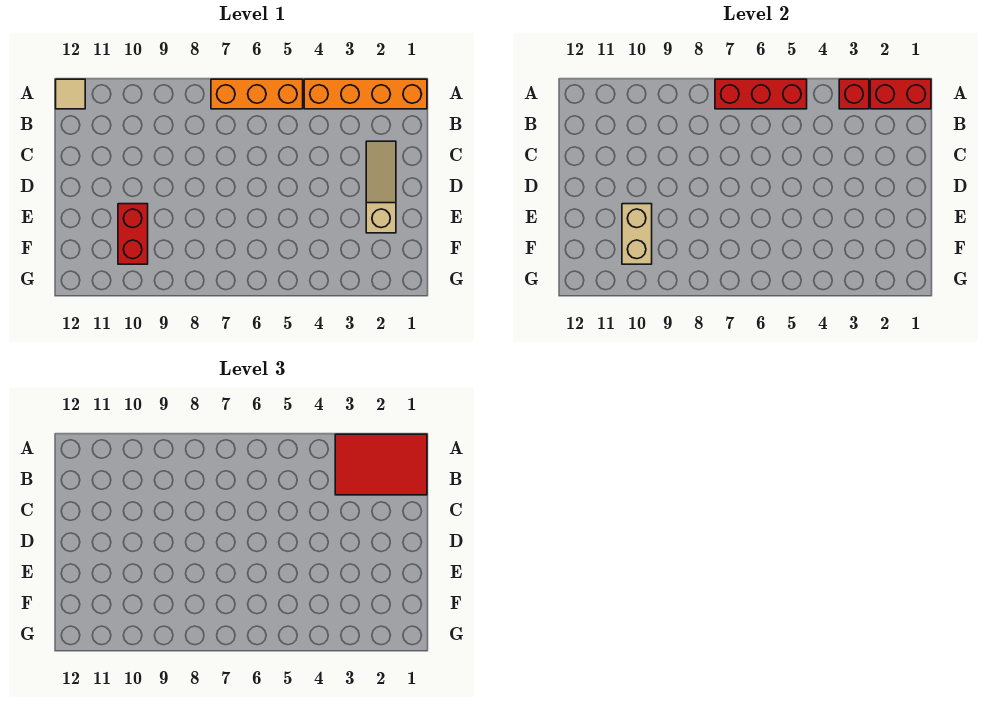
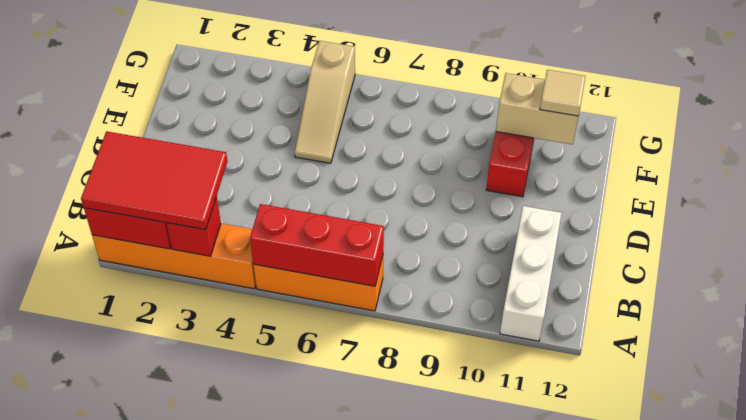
none -> white 1x3 brick [500,206,561,341]
tan 1x1 tile [56,79,85,109] -> tan 1x1 tile moved to [540,70,586,116]
tan 1x3 slope [366,141,396,233] -> tan 1x3 slope moved to [295,41,355,163]
tan 1x2 brick [622,204,652,264] -> tan 1x2 brick turned to [496,73,579,145]

